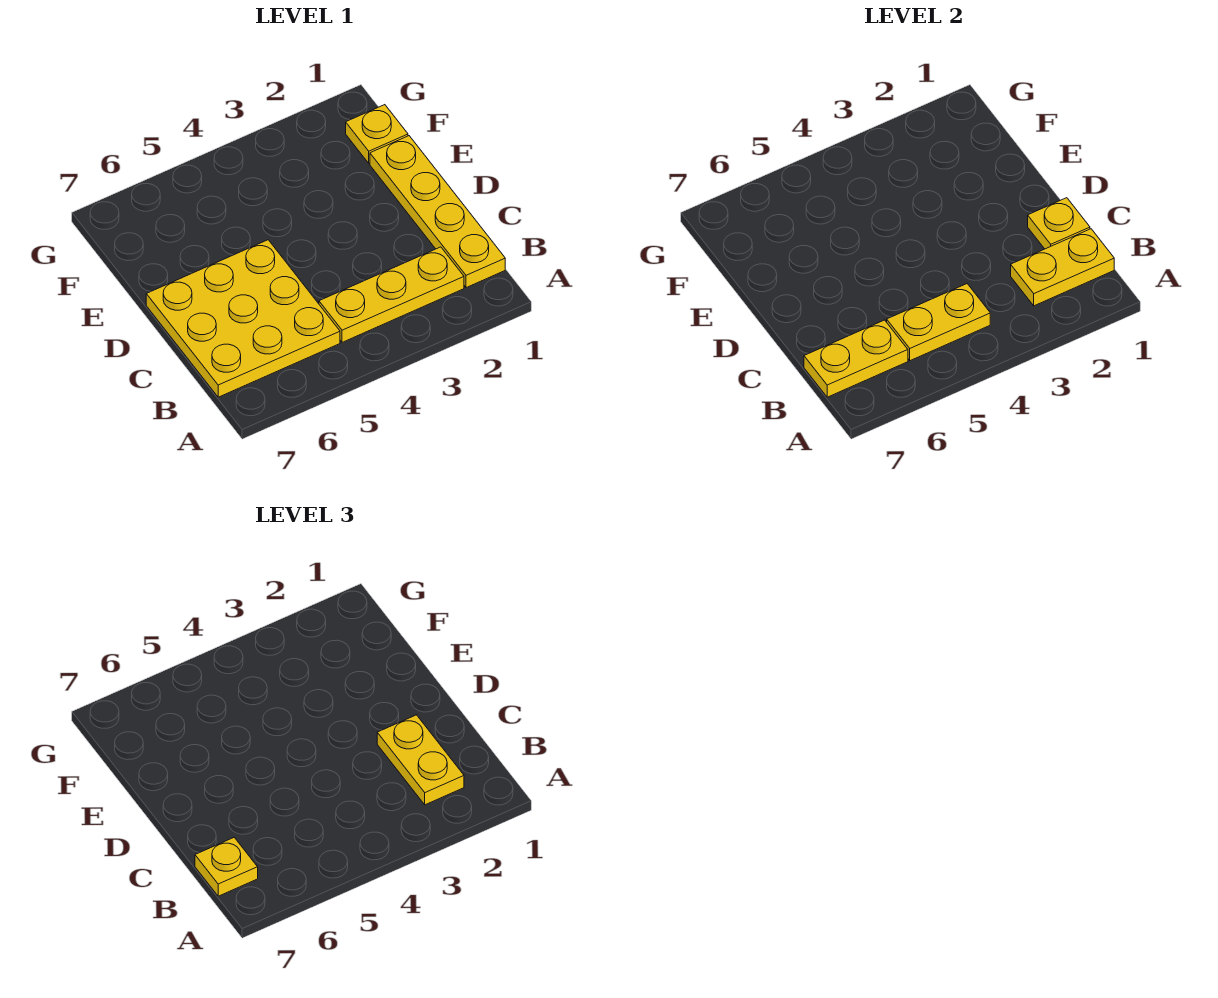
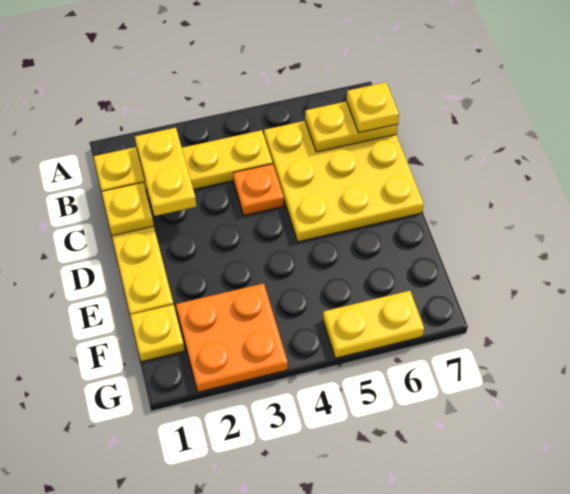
yellow 1x2 plate [887,284,990,361] -> yellow 1x2 plate moved to [323,291,424,358]
none -> orange 1x1 plate [233,164,284,215]
none -> orange 2x2 plate [176,283,288,392]

